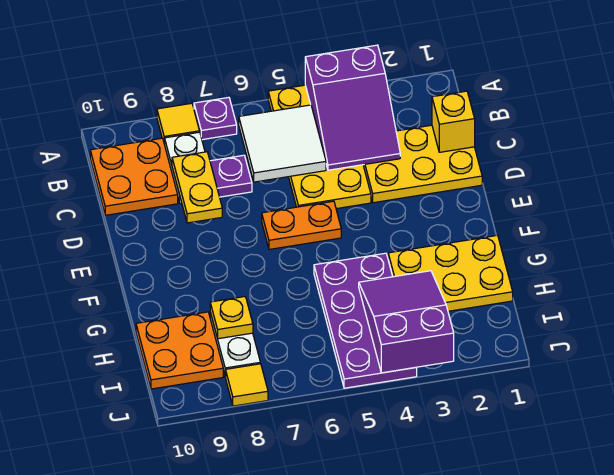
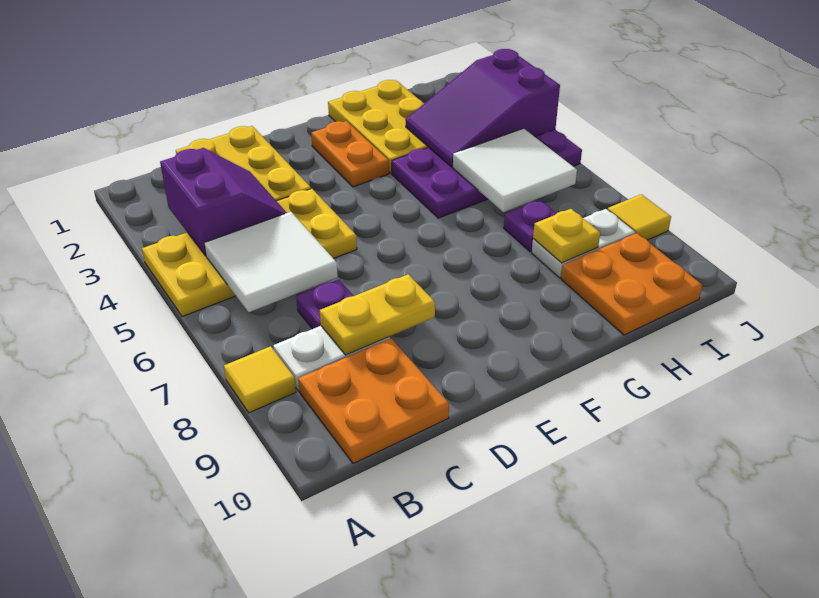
purple 2x3 slope [305,45,400,170] -> purple 2x2 slope [160,148,287,256]
purple 1x1 plate [194,97,237,140] -> purple 1x1 plate moved to [504,200,557,252]
yellow 1x1 brick [432,91,475,152] -> none
orange 1x2 plate [262,201,341,249] -> orange 1x2 plate moved to [311,121,389,187]
none -> white 2x2 tile [453,128,577,212]

